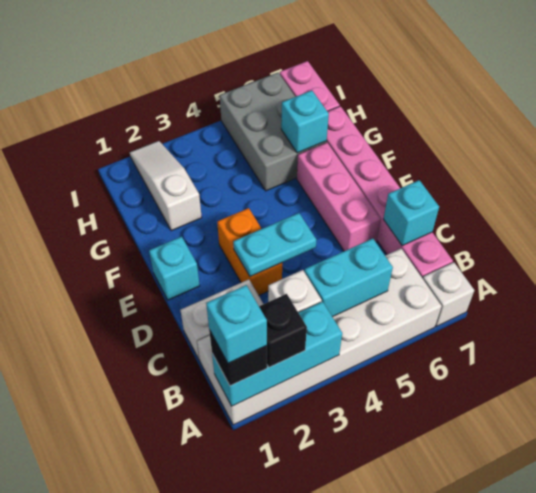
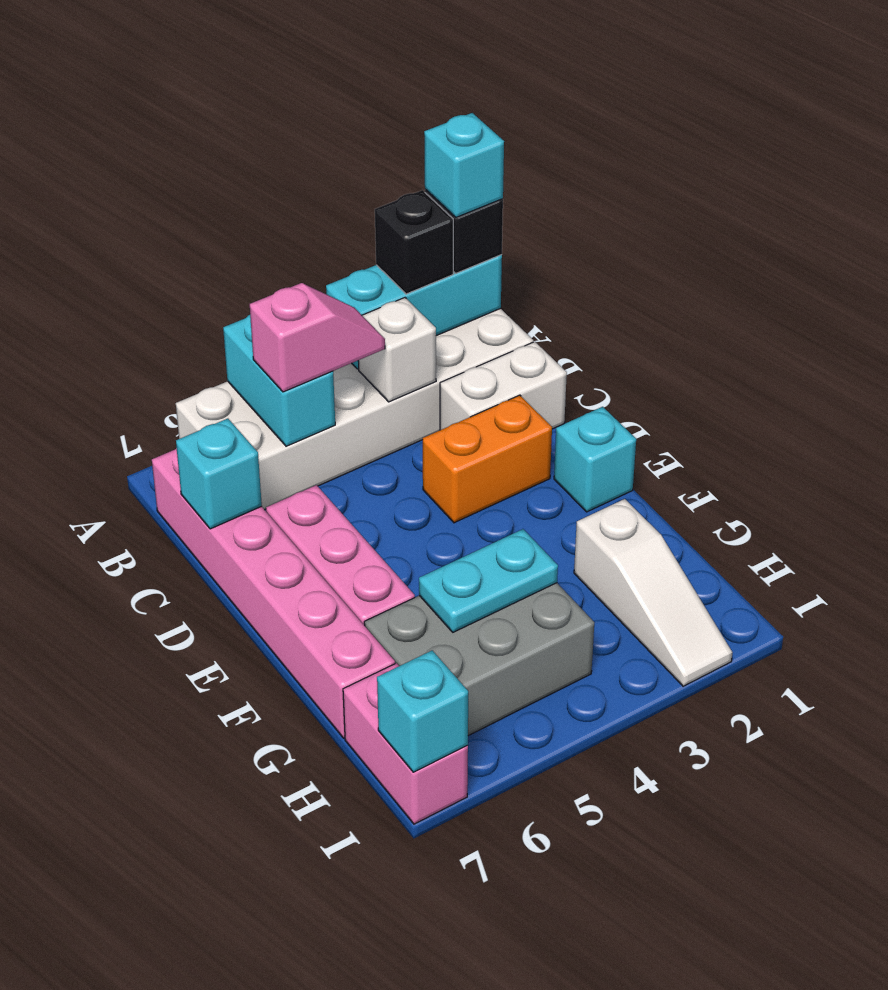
white 1x1 brick [423,262,474,326] -> none
cyan 1x2 brick [304,239,393,317] -> cyan 1x2 brick turned to [223,315,335,446]
none -> pink 1x2 slope [250,283,385,392]
orange 1x2 brick [217,208,282,295] -> orange 1x2 brick turned to [423,395,552,523]
cyan 1x2 plate [233,213,316,277] -> cyan 1x2 plate moved to [419,529,558,632]
grey 2x3 brick [220,73,326,191] -> grey 2x3 brick turned to [364,583,594,736]
cyan 1x1 brick [281,90,329,153] -> cyan 1x1 brick moved to [377,650,468,772]

